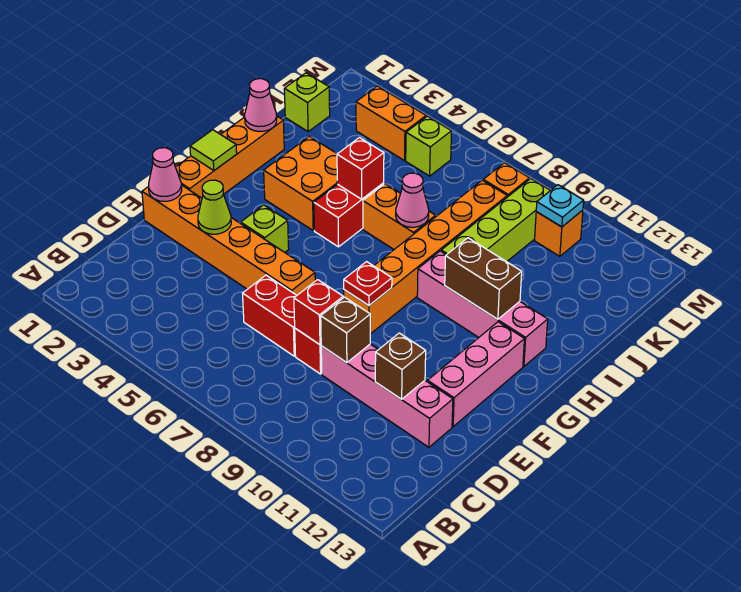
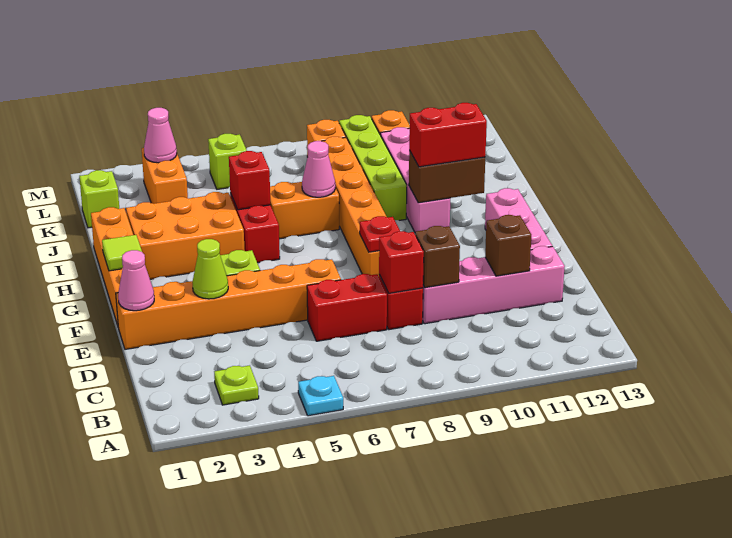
none -> lime 1x1 plate [214,365,259,405]
orange 2x2 brick [264,136,337,230] -> orange 2x3 brick [126,192,245,279]
pink 1x4 brick [417,251,548,366] -> pink 1x4 brick turned to [381,127,450,232]
none -> red 1x2 brick [409,103,487,167]
pink 1x1 cone [245,79,277,131] -> pink 1x1 cone moved to [144,108,177,163]
orange 1x2 brick [356,86,426,161] -> orange 1x2 brick turned to [142,148,188,204]
cyan 1x1 plate [536,185,584,227] -> cyan 1x1 plate moved to [298,376,343,416]

